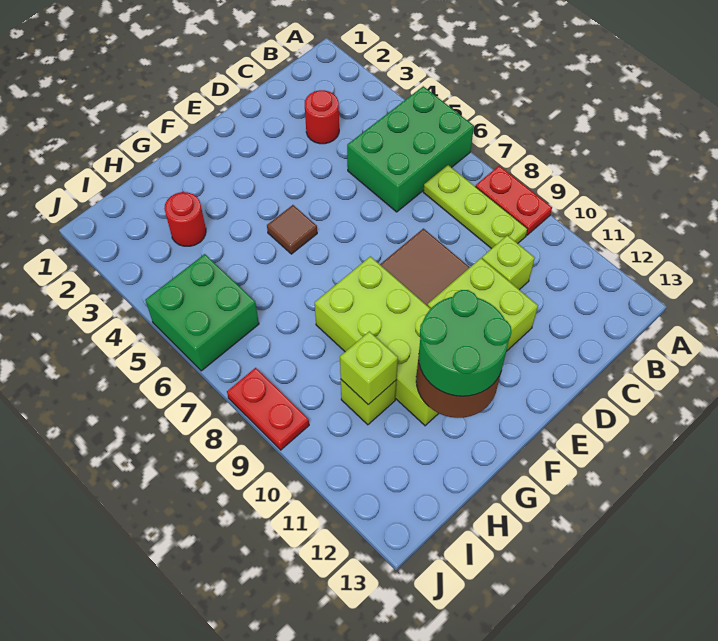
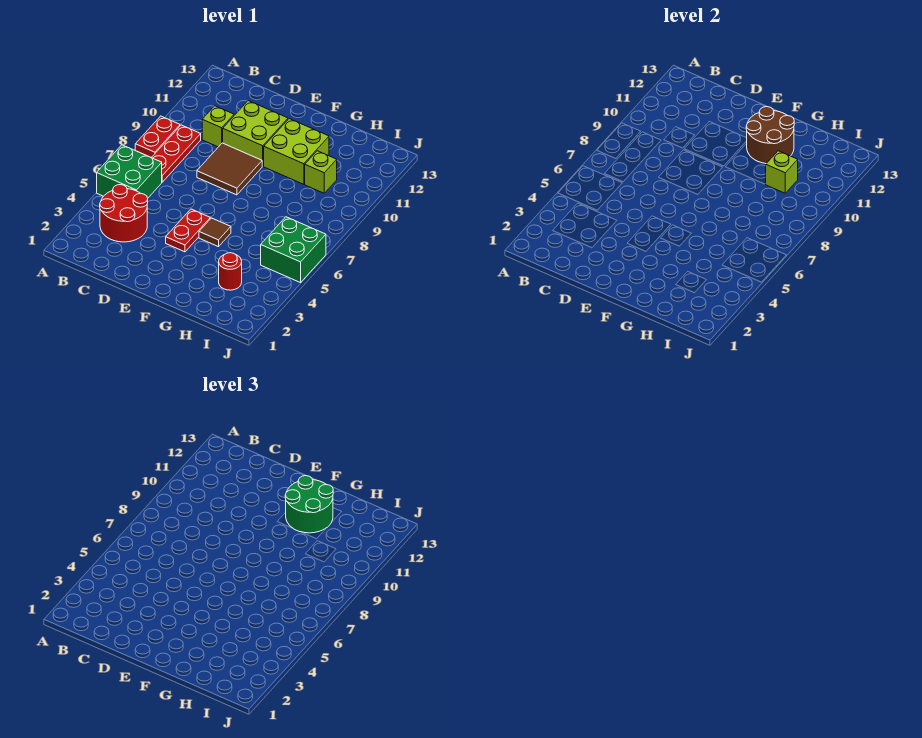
green 2x3 brick [347,86,474,212] -> green 2x2 brick [97,145,162,198]
lime 1x3 plate [423,165,527,249] -> red 1x3 plate [152,125,201,182]
red 1x1 round brick [305,90,339,144] -> red 2x2 round brick [100,185,148,242]
lime 2x4 brick [315,256,439,426] -> lime 2x2 brick [264,119,329,184]
red 1x2 plate [227,368,309,450] -> red 1x2 plate moved to [166,209,210,252]

